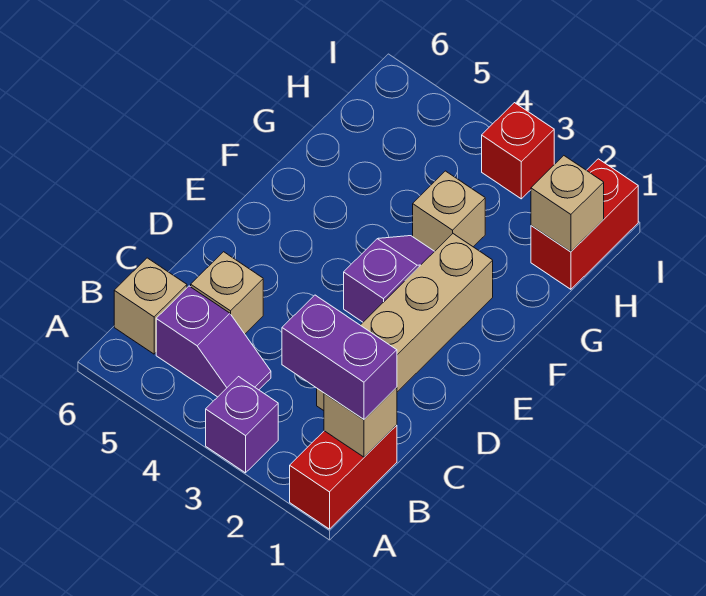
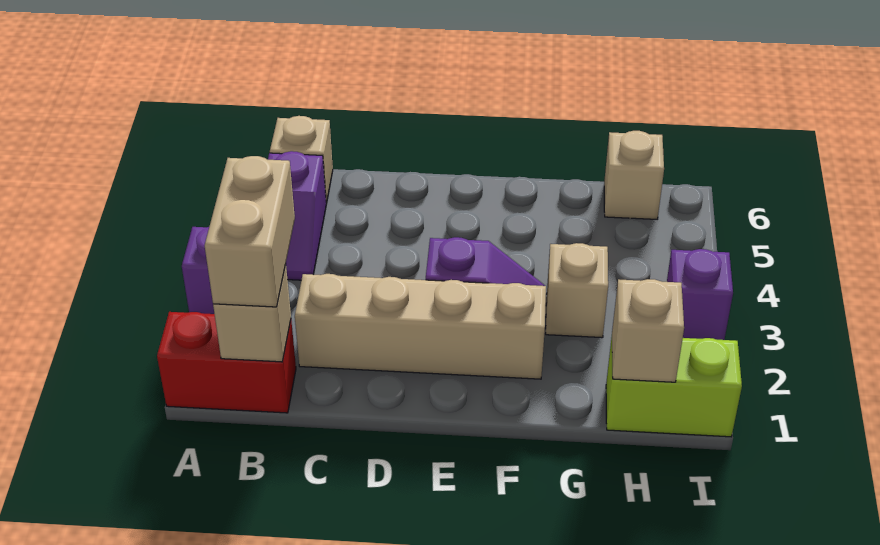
purple 1x2 brick [282,295,397,419] -> tan 1x2 brick [205,156,295,307]
tan 1x1 brick [191,252,263,334] -> tan 1x1 brick moved to [604,131,664,219]
red 1x2 brick [531,159,638,289] -> lime 1x2 brick [606,337,742,437]
red 1x1 brick [482,103,554,199] -> purple 1x1 brick [667,249,733,340]

